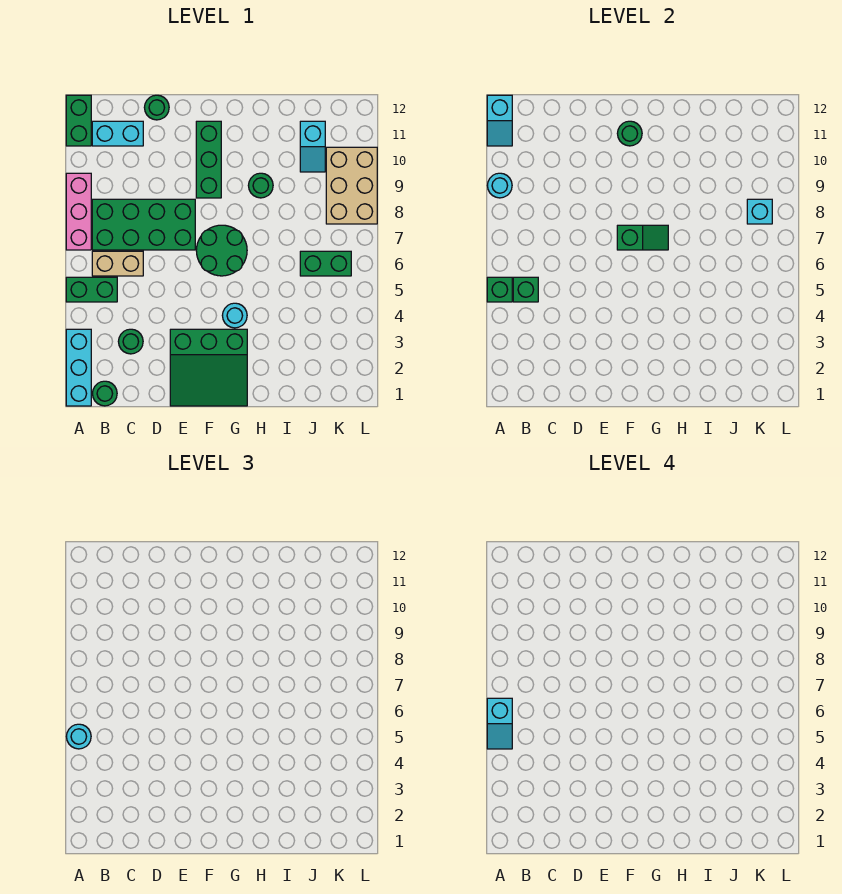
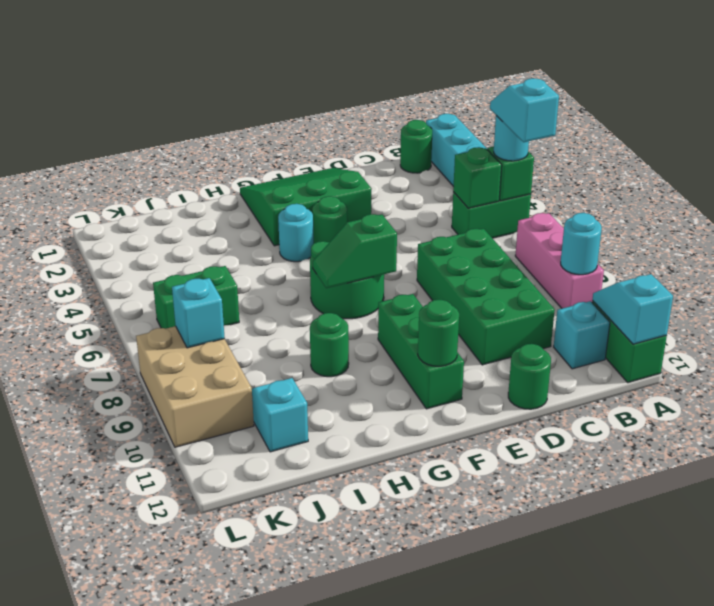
tan 1x2 brick [92,251,143,276] -> none
green 2x4 brick [92,199,195,250] -> green 2x4 brick turned to [417,229,555,365]
cyan 1x2 brick [92,121,143,146] -> cyan 1x1 brick [554,301,610,369]
green 1x1 round brick [118,329,143,354] -> green 1x1 round brick moved to [312,196,347,243]

